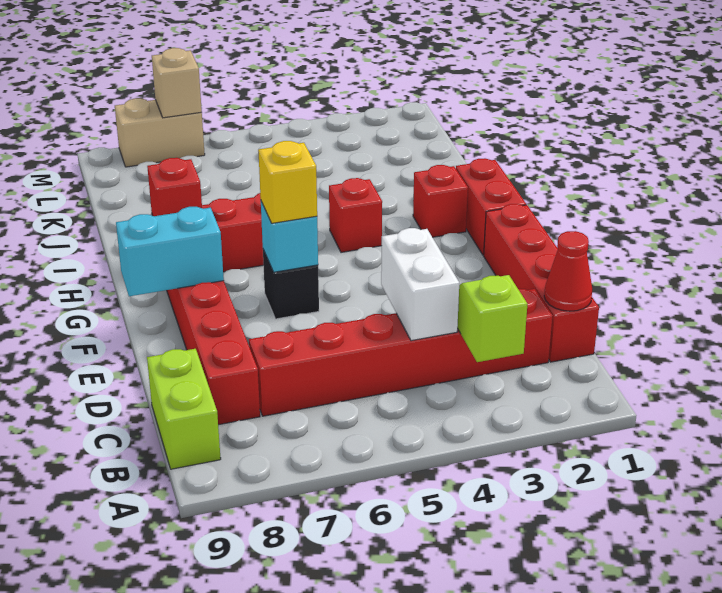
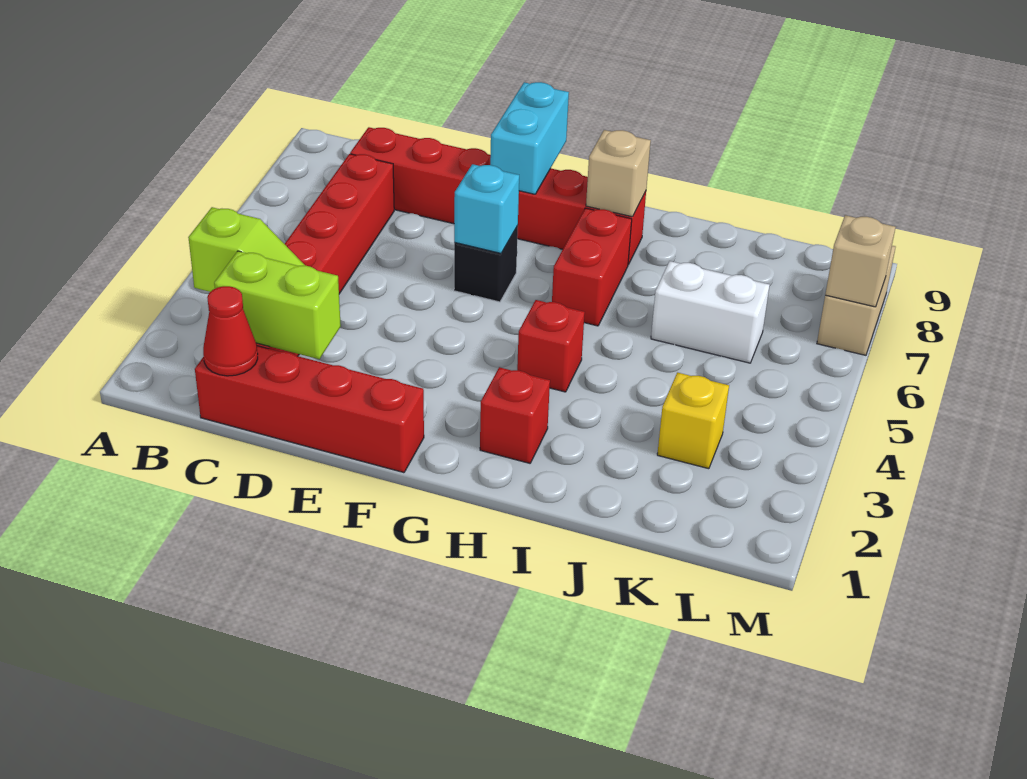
lime 1x2 brick [147,349,221,469] -> lime 1x2 brick moved to [214,251,341,359]
white 1x2 brick [381,228,459,341] -> white 1x2 brick moved to [651,261,770,363]
yellow 1x1 brick [258,141,317,223] -> yellow 1x1 brick moved to [657,373,729,469]
red 1x2 brick [456,158,526,255] -> none
red 1x1 brick [147,158,202,216] -> tan 1x1 brick [586,130,651,217]

